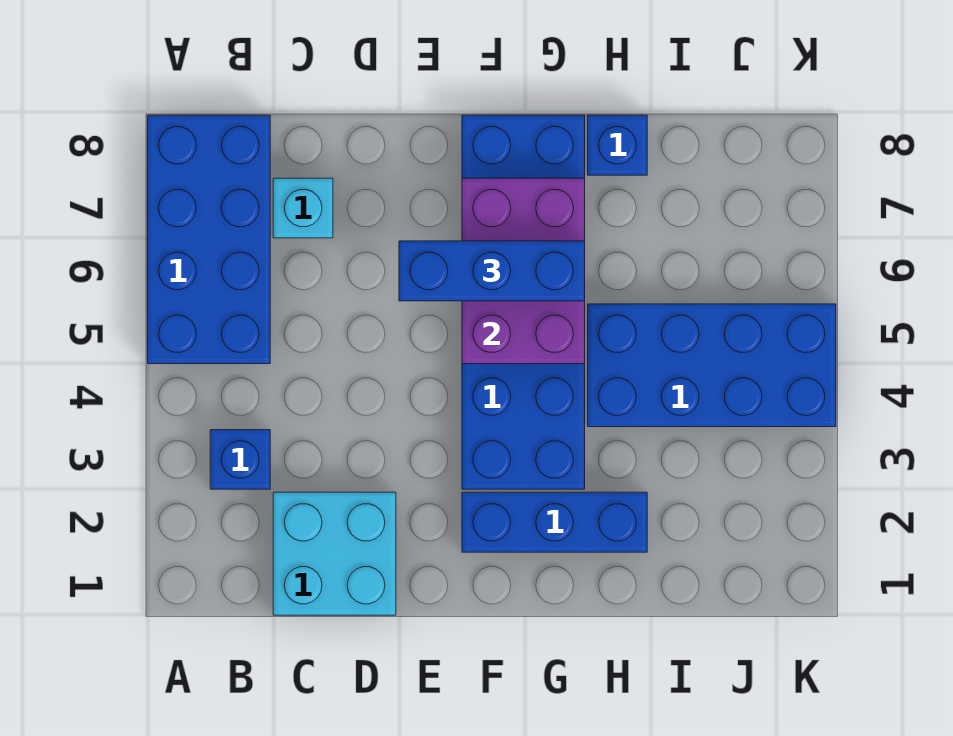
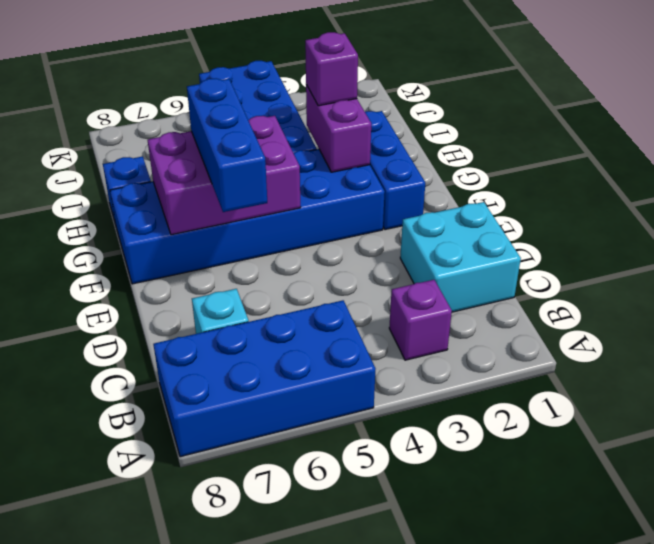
blue 1x1 brick [210,430,270,489] -> purple 1x1 brick [389,280,452,360]
none -> purple 1x2 brick [306,85,371,172]
none -> purple 1x1 brick [305,32,358,106]

